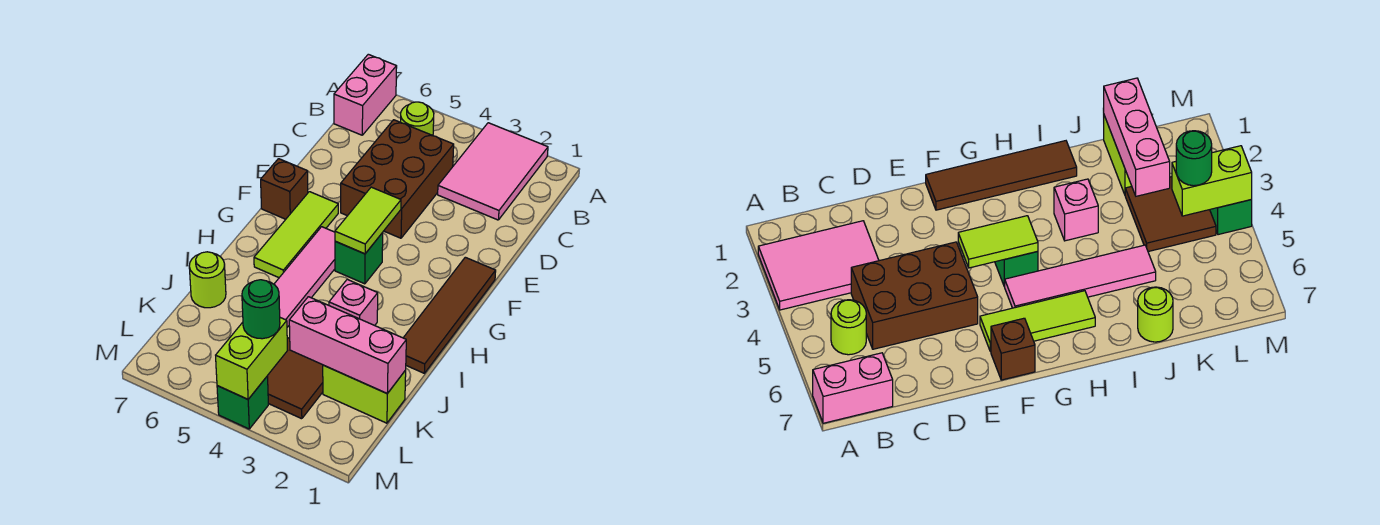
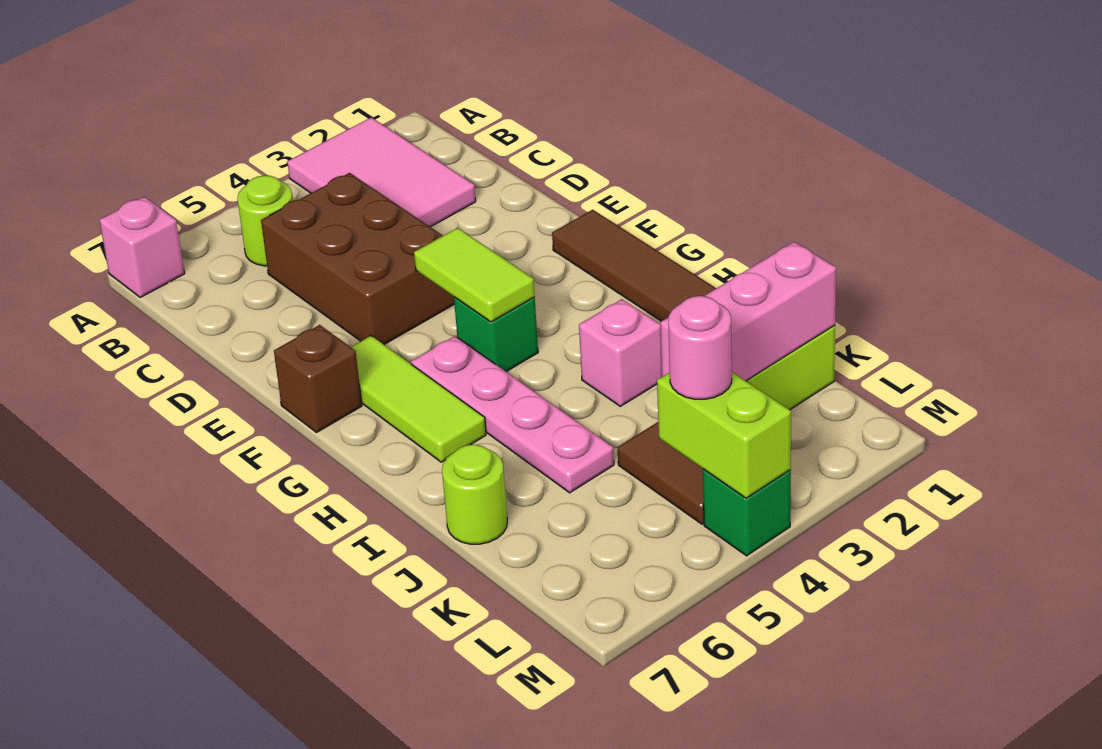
pink 1x2 brick [334,54,397,135] -> pink 1x1 brick [99,197,185,297]
pink 1x4 tile [274,227,335,327] -> pink 1x4 plate [411,336,614,493]
green 1x1 round brick [242,280,280,339] -> pink 1x1 round brick [668,296,732,399]

